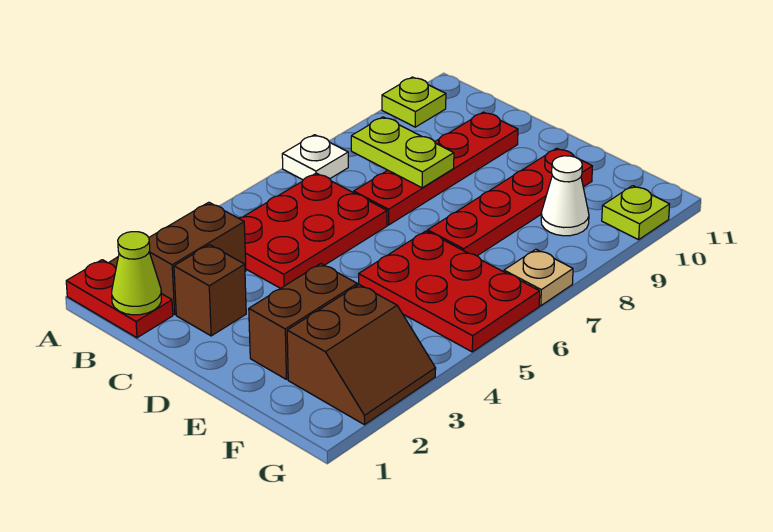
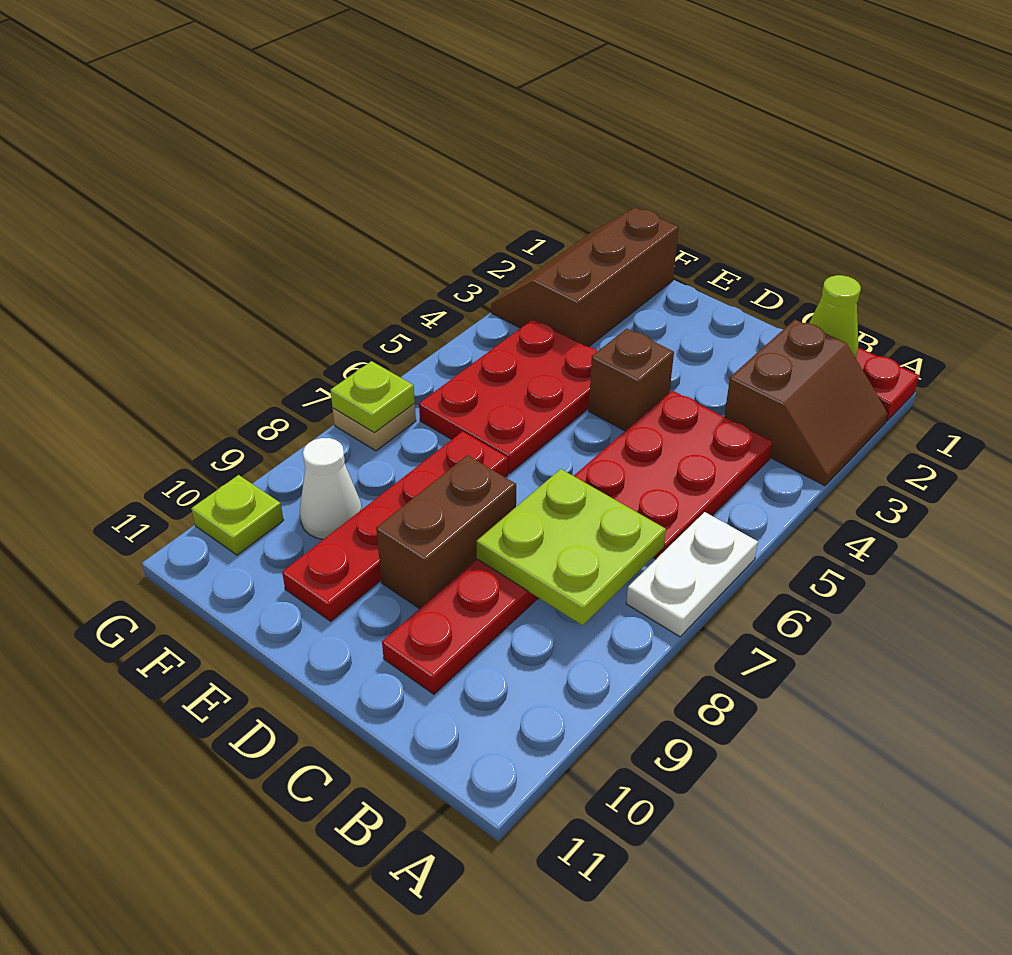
white 1x1 plate [282,135,348,180] -> white 1x2 plate [626,512,758,637]
lime 1x1 plate [382,77,446,127] -> lime 1x1 plate moved to [330,361,415,433]
lime 1x2 plate [351,117,454,188] -> lime 2x2 plate [476,469,666,625]
brown 1x1 brick [174,245,246,336] -> brown 1x1 brick moved to [589,329,674,431]
brown 1x2 brick [249,264,357,379] -> brown 1x2 brick moved to [376,455,516,609]
red 2x3 plate [359,231,540,352] -> red 2x3 plate turned to [419,319,598,473]
brown 2x2 slope [287,285,436,425] -> brown 2x3 slope [491,208,679,347]

